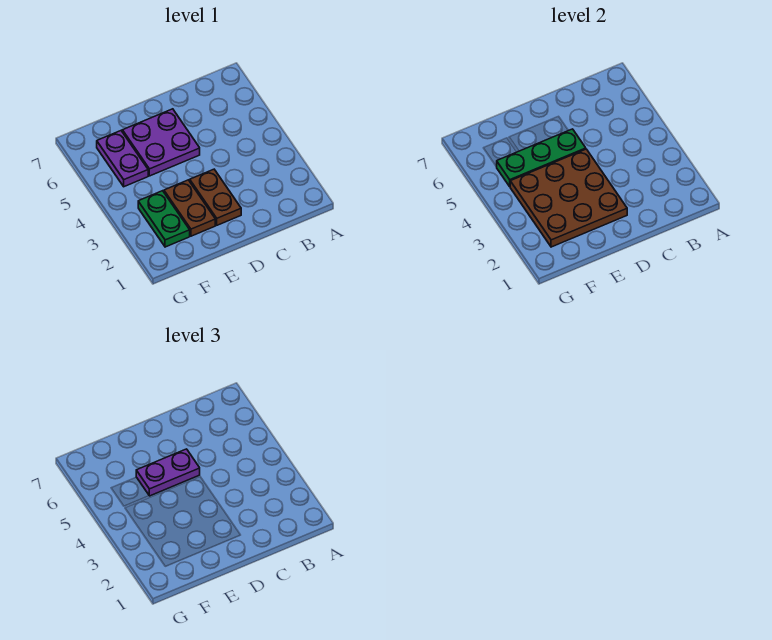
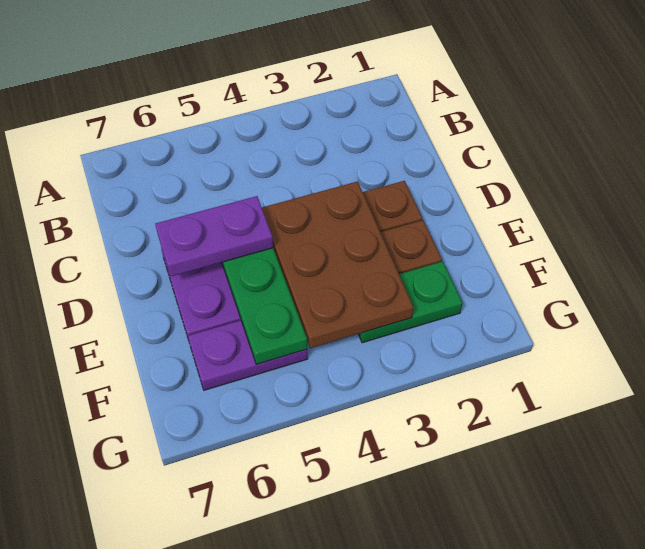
brown 3x3 plate [510,149,627,247] -> brown 2x3 plate [262,182,414,348]
purple 1x2 plate [136,449,200,496] -> purple 1x2 plate turned to [155,196,273,276]

